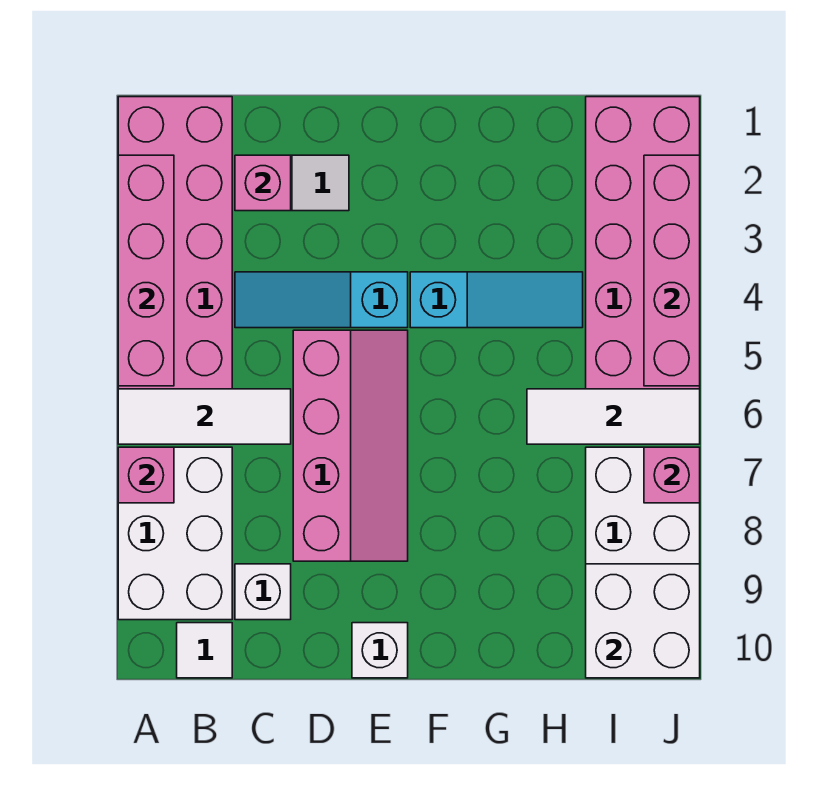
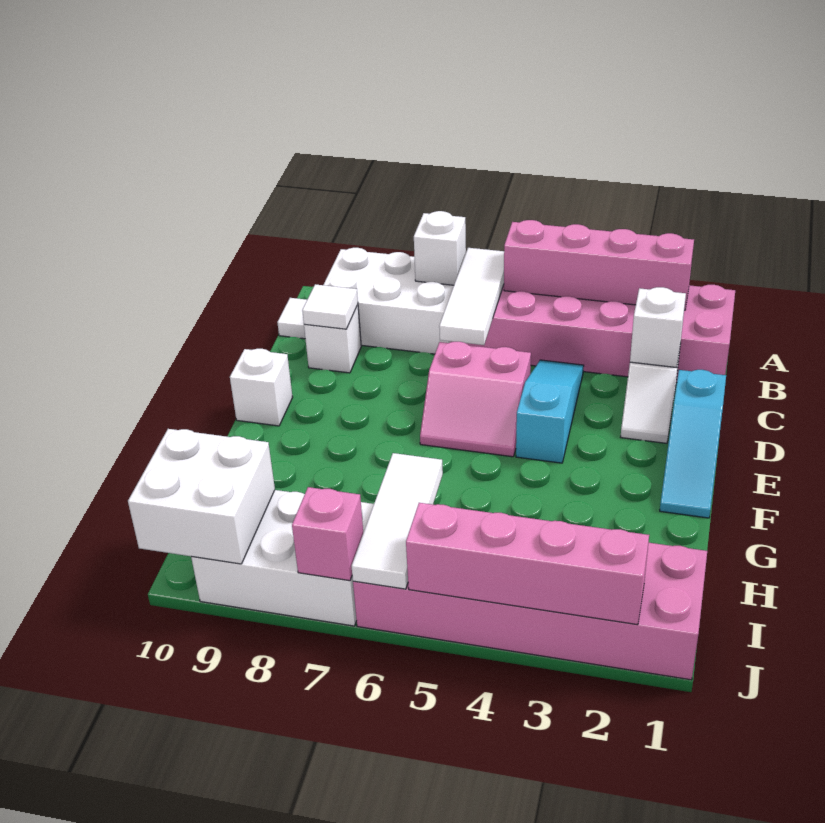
pink 1x1 brick [118,447,174,503] -> white 1x1 brick [414,211,466,285]
pink 1x1 brick [235,155,291,211] -> white 1x1 brick [630,287,686,368]
none -> white 1x1 tile [302,284,358,329]
pink 2x4 slope [293,330,408,561] -> pink 2x2 slope [420,342,531,457]
cyan 1x3 slope [410,272,583,328] -> cyan 1x3 slope moved to [660,370,726,518]

